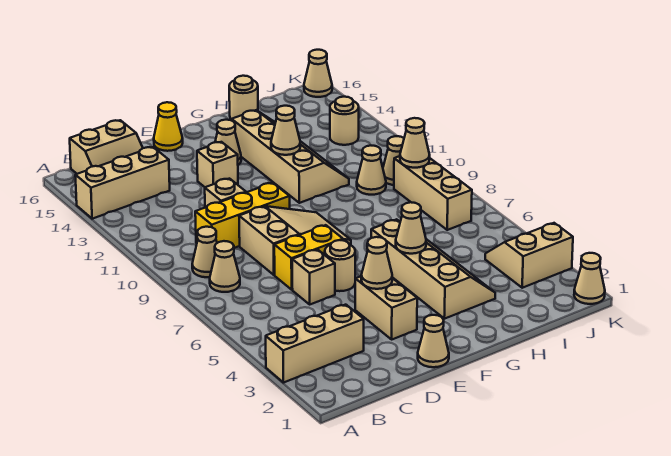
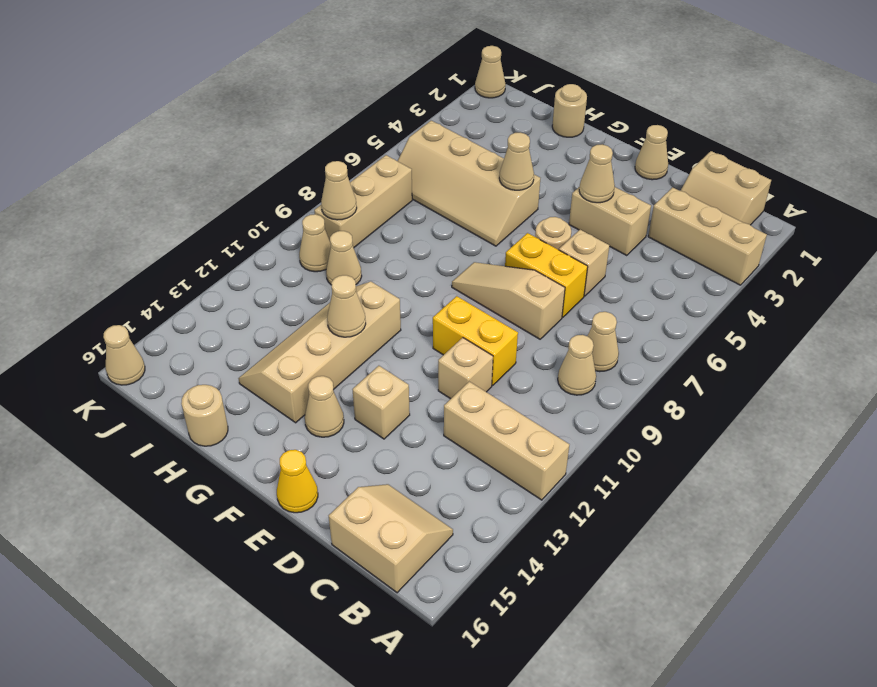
tan 1x3 brick [75,147,170,219] -> tan 1x3 brick moved to [444,382,569,500]
yellow 1x3 brick [195,183,290,248] -> yellow 1x2 brick [433,296,518,386]
tan 2x3 slope [239,206,351,275] -> tan 1x3 slope [452,262,565,339]
tan 1x2 brick [355,276,417,339] -> tan 1x2 brick turned to [569,187,651,256]
tan 2x4 slope [371,219,495,319] -> tan 2x4 slope turned to [398,121,540,246]
tan 2x2 slope [485,223,573,288] -> tan 2x2 slope moved to [681,151,771,225]
tan 1x1 round brick [330,97,359,145] -> tan 1x1 round brick moved to [552,84,587,137]

